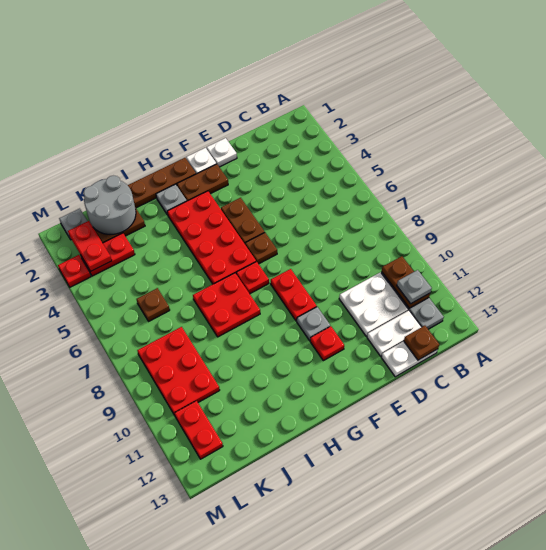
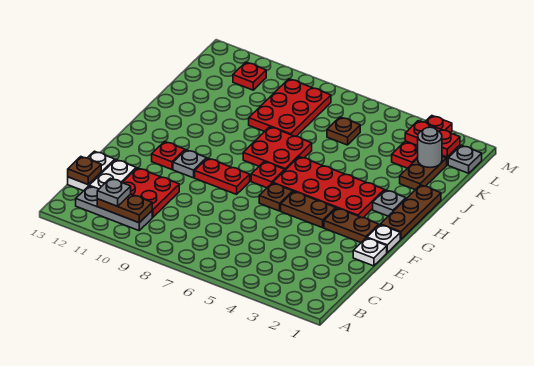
white 2x2 plate [339,272,408,336] -> red 2x2 plate [122,168,179,217]
brown 1x2 plate [177,164,228,201] -> brown 1x2 plate turned to [324,208,379,242]
grey 2x2 round brick [83,176,136,234] -> grey 1x1 round brick [418,127,442,168]
red 2x3 plate [137,327,220,415] -> red 2x3 plate turned to [249,79,331,136]
red 1x2 plate [175,401,223,459] -> red 1x1 plate [233,62,266,90]

